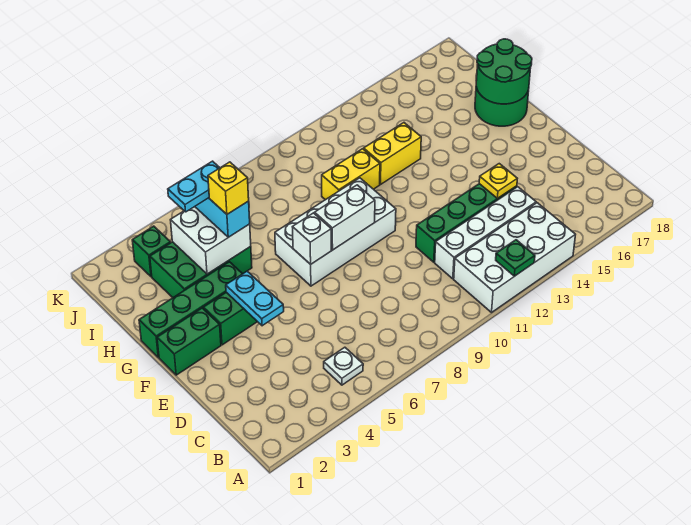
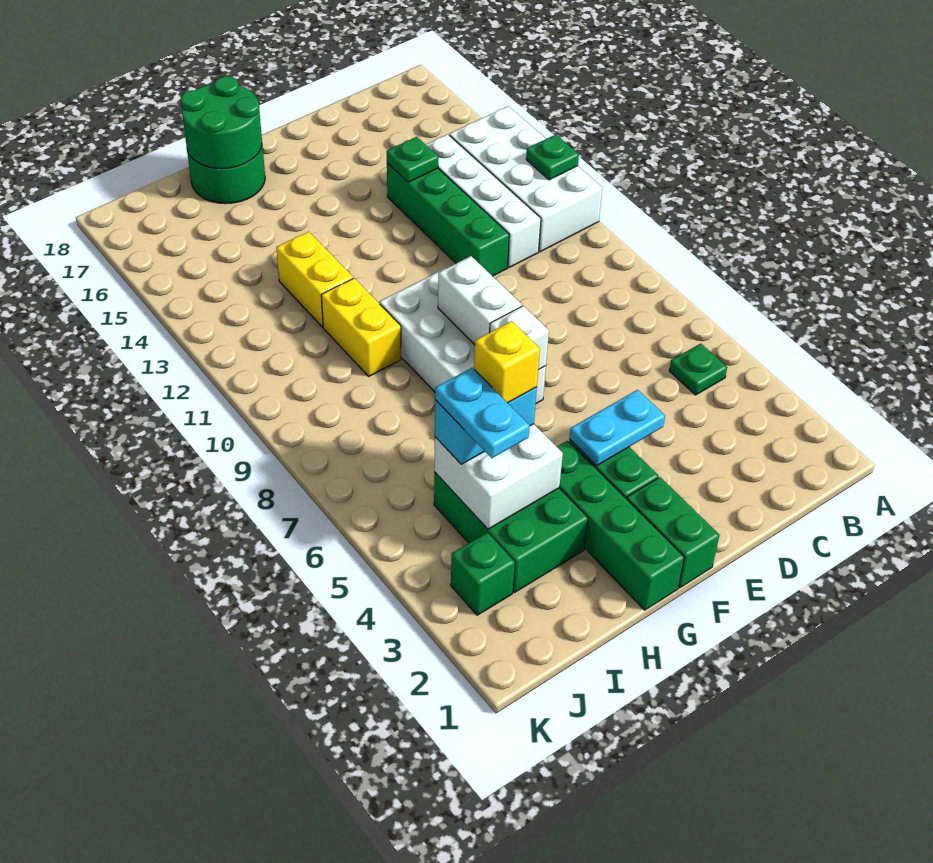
white 1x1 plate [324,347,363,385] -> green 1x1 plate [669,344,727,395]
yellow 1x1 plate [479,164,517,199] -> green 1x1 plate [387,137,438,182]

